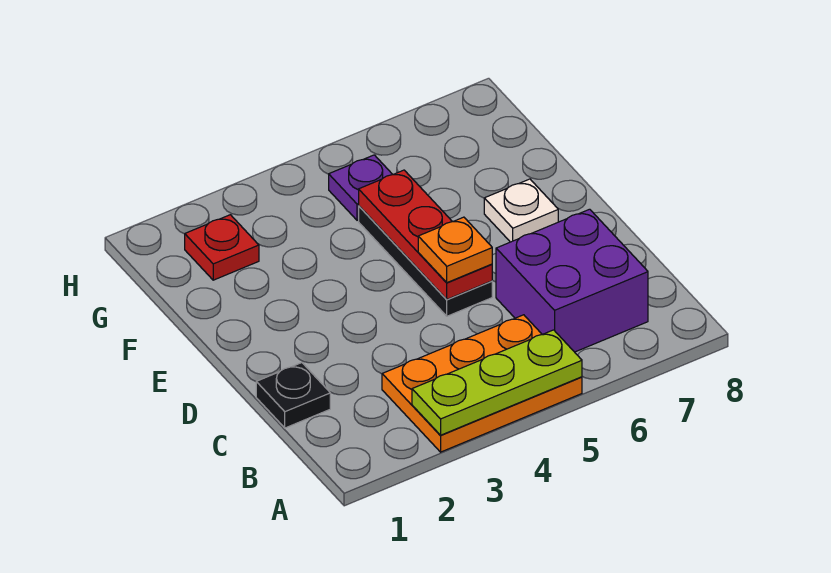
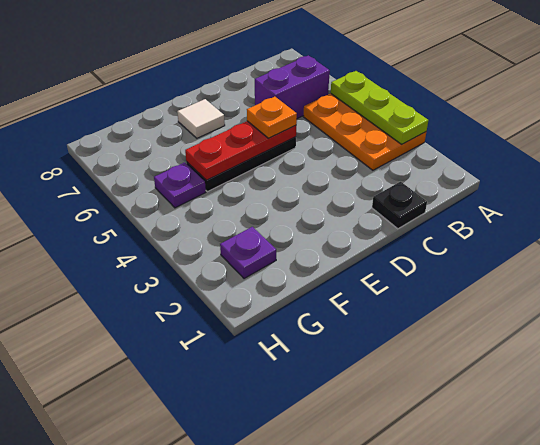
purple 2x2 brick [496,209,648,352] -> purple 1x2 brick [255,55,330,119]
white 1x1 plate [484,179,558,242] -> white 1x1 tile [177,99,225,138]
red 1x1 plate [185,215,259,280] -> purple 1x1 plate [220,227,276,279]

